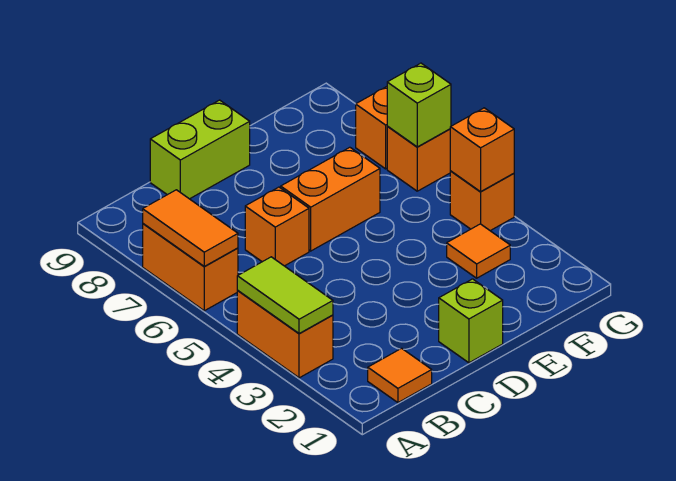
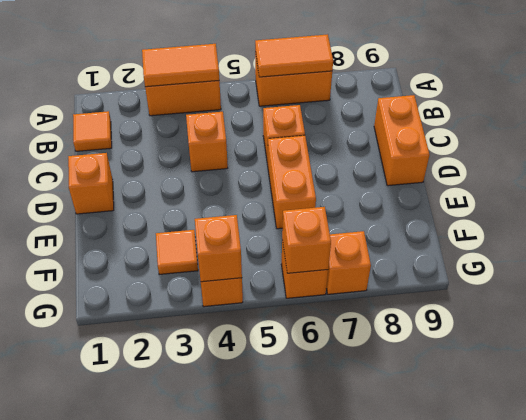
lime 1x2 tile [237,257,333,334] -> orange 1x2 tile [142,44,219,87]
none -> orange 1x1 brick [186,112,228,172]
lime 1x2 brick [150,100,250,199] -> orange 1x2 brick [374,95,430,186]
lime 1x1 brick [439,279,503,363] -> orange 1x1 brick [68,153,114,214]
lime 1x1 brick [387,63,451,147] -> orange 1x1 brick [282,207,331,273]

